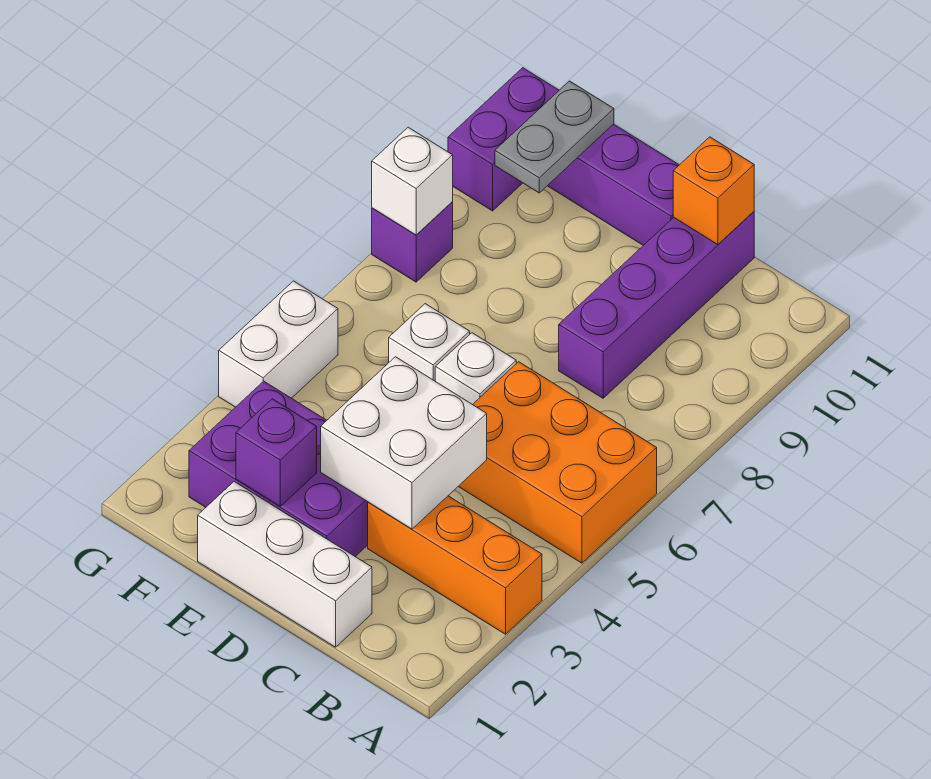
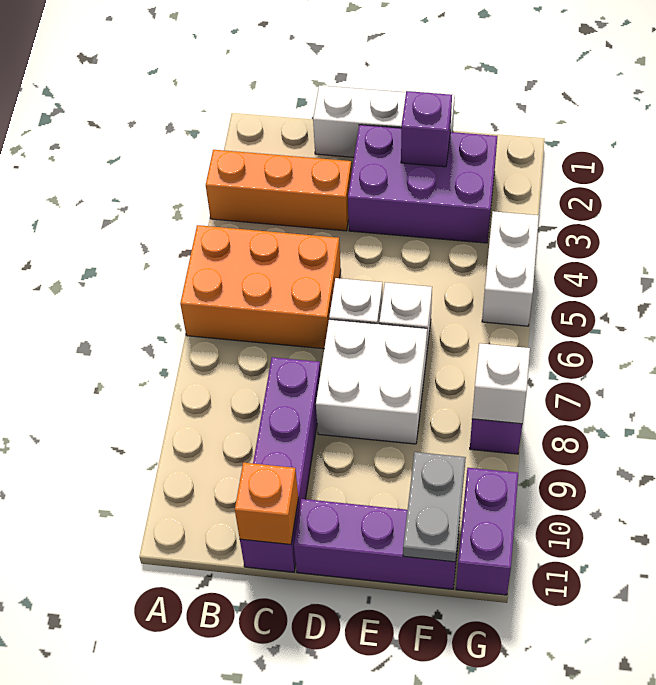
white 2x2 brick [321,357,487,529] -> white 2x2 brick moved to [316,319,427,444]

